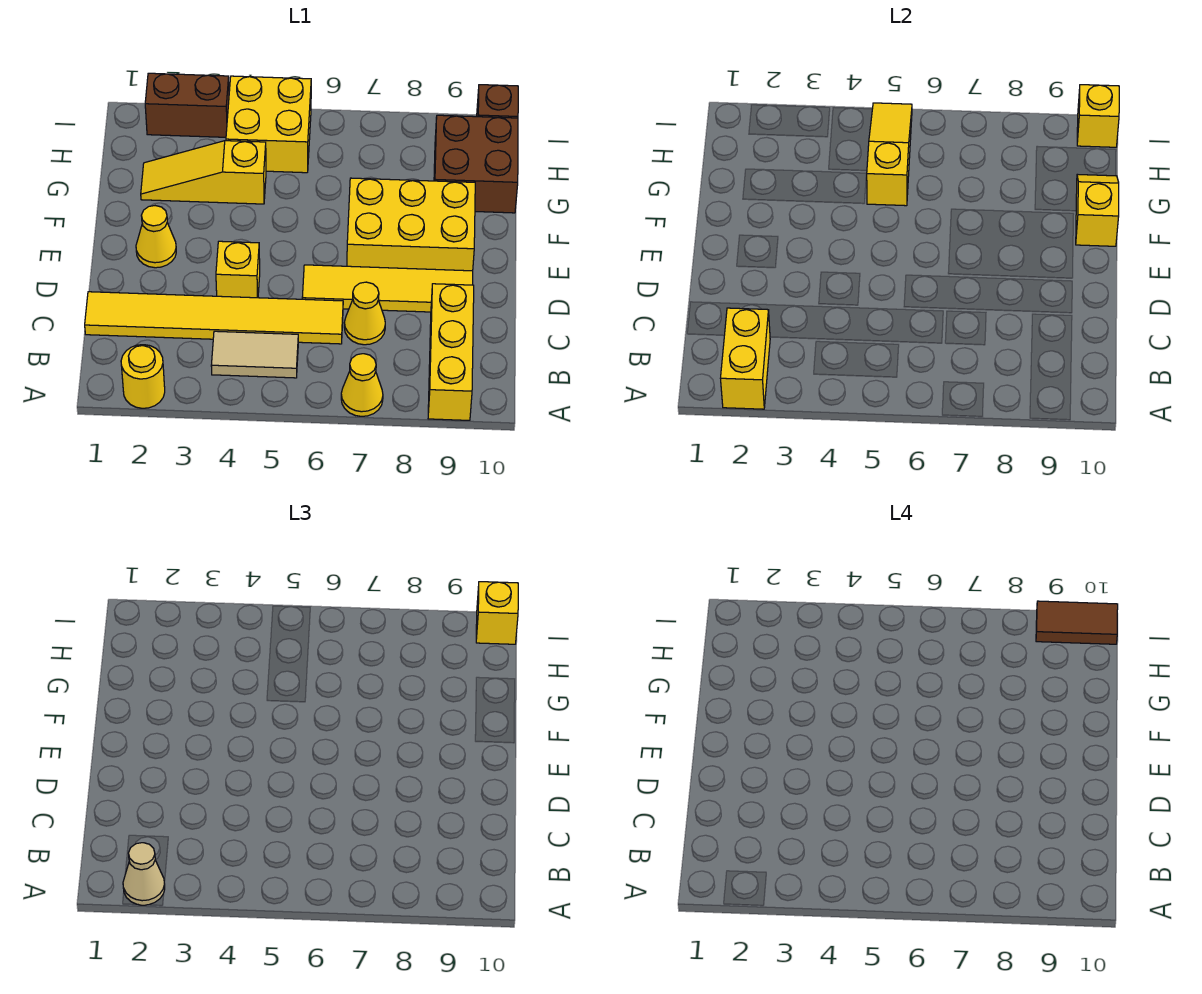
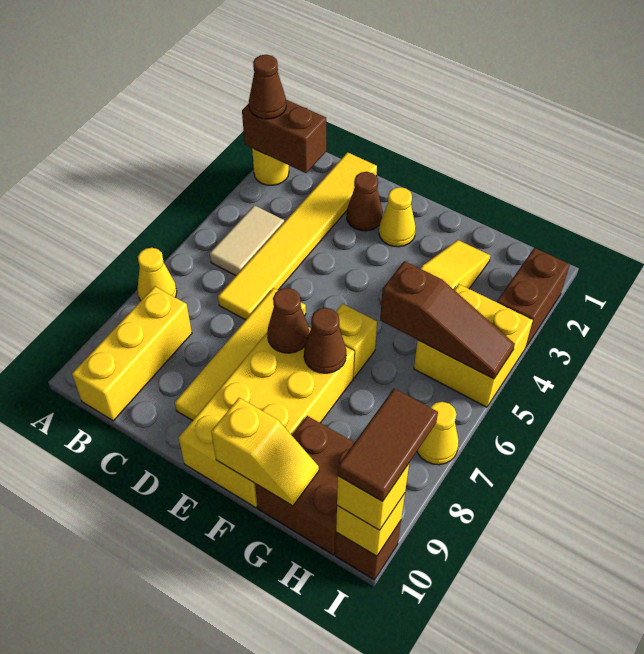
yellow 1x2 brick [721,308,770,409] -> brown 1x2 brick [242,100,326,173]
tan 1x1 cone [123,843,165,905] -> brown 1x1 cone [249,55,286,119]
yellow 1x3 brick [428,284,474,420] -> yellow 1x3 brick turned to [72,287,192,421]
yellow 1x1 cone [344,282,385,345] -> yellow 1x1 cone moved to [417,402,459,465]
none -> brown 1x1 cone [347,172,383,231]
yellow 1x1 brick [216,241,260,298] -> yellow 1x1 brick moved to [336,304,377,378]
yellow 2x3 brick [347,178,475,271] -> yellow 2x4 brick [179,327,354,508]
none -> brown 1x1 cone [267,288,309,353]
none -> brown 1x1 cone [304,308,346,373]
yellow 1x3 slope [867,103,912,206] -> brown 1x3 slope [380,261,515,379]

